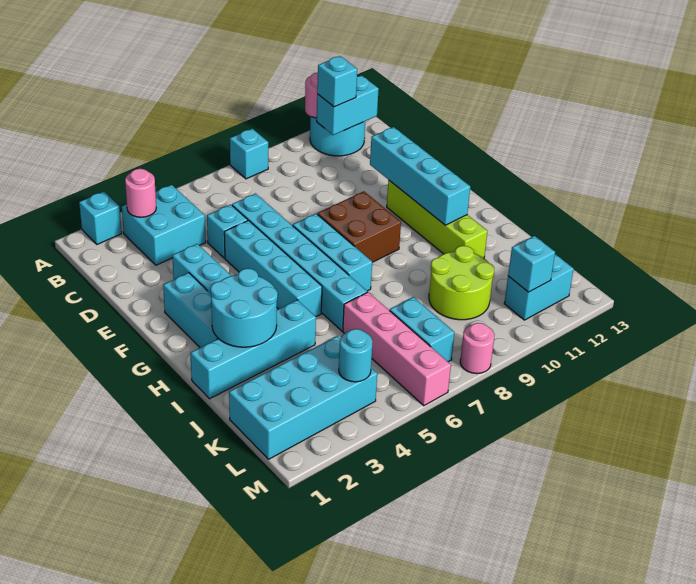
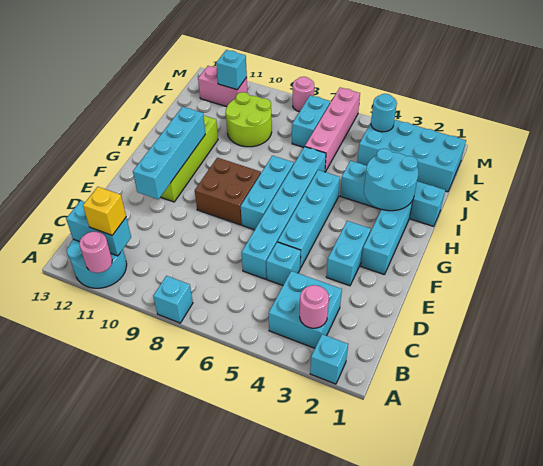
cyan 1x1 brick [317,56,357,107] -> yellow 1x1 brick [83,187,126,235]
cyan 1x2 brick [504,254,574,320] -> pink 1x2 brick [198,66,248,107]

